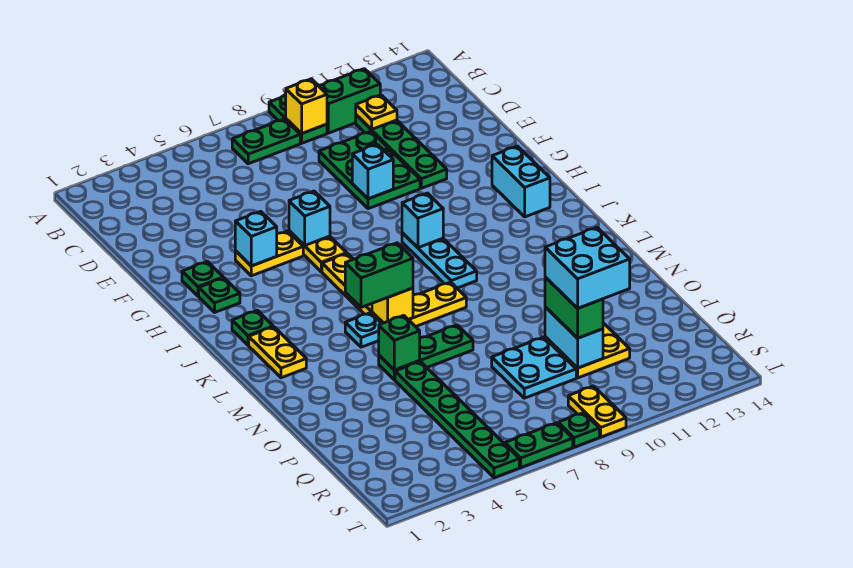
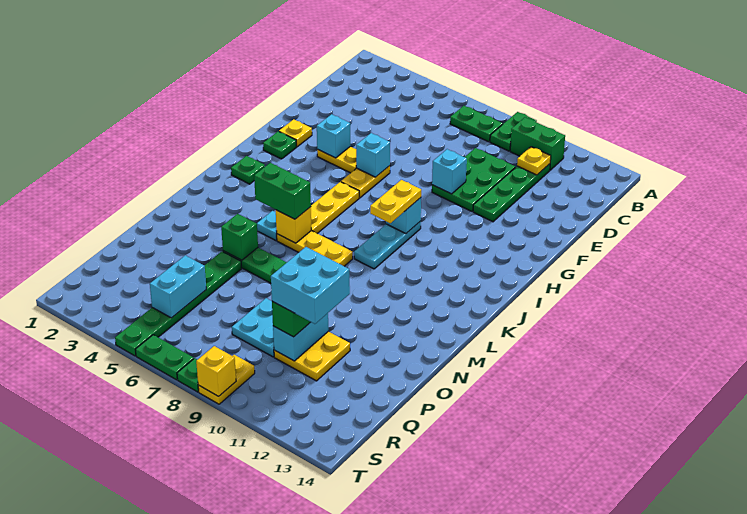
yellow 1x1 brick [286,79,327,134] -> yellow 1x1 brick moved to [196,346,236,396]
green 1x1 plate [182,262,223,296] -> yellow 1x1 plate [279,119,312,147]
cyan 1x2 brick [492,146,550,217] -> cyan 1x2 brick moved to [150,255,206,318]
yellow 1x2 plate [249,327,306,378] -> yellow 1x2 plate moved to [370,180,421,223]

